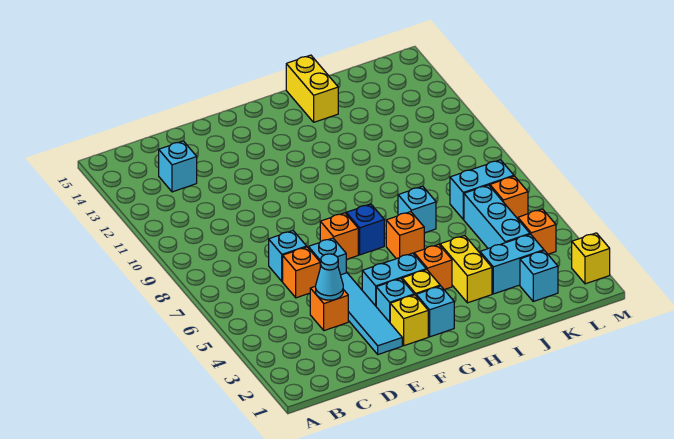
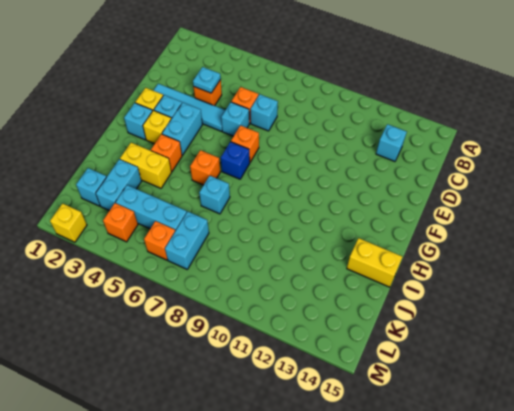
cyan 1x1 cone [316,254,343,300] -> cyan 1x1 plate [193,67,221,93]

